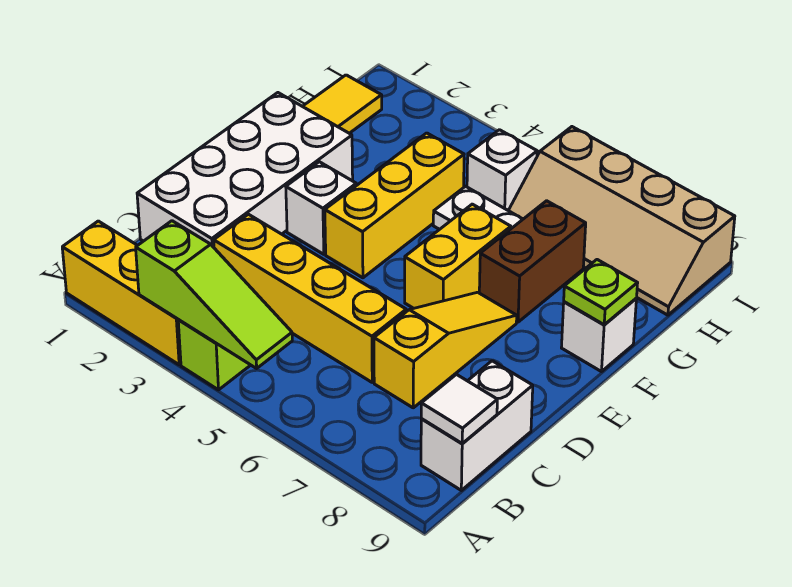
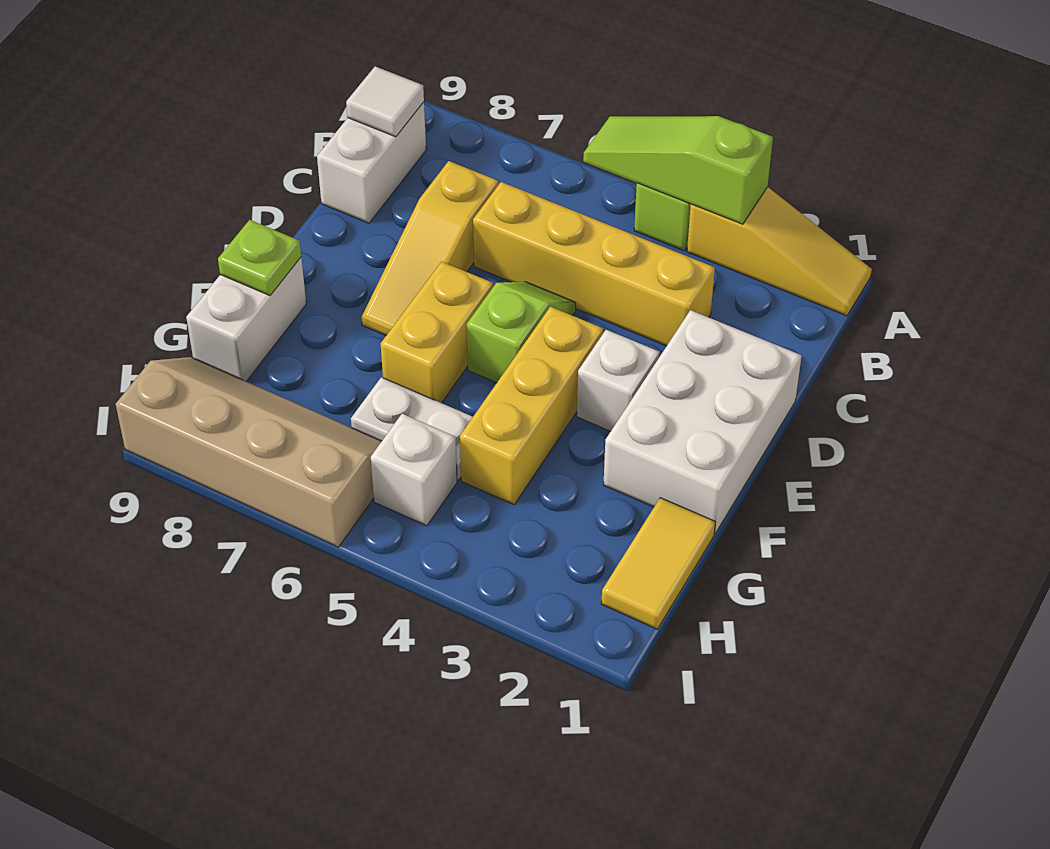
yellow 1x3 brick [62,221,181,365] -> yellow 1x3 slope [687,187,872,316]
white 2x4 brick [137,93,353,247] -> white 2x3 brick [603,310,802,533]
none -> lime 1x2 slope [467,282,576,383]
brown 1x2 brick [479,201,586,322] -> none
white 1x1 brick [561,299,636,372] -> white 1x2 brick [186,258,306,381]

